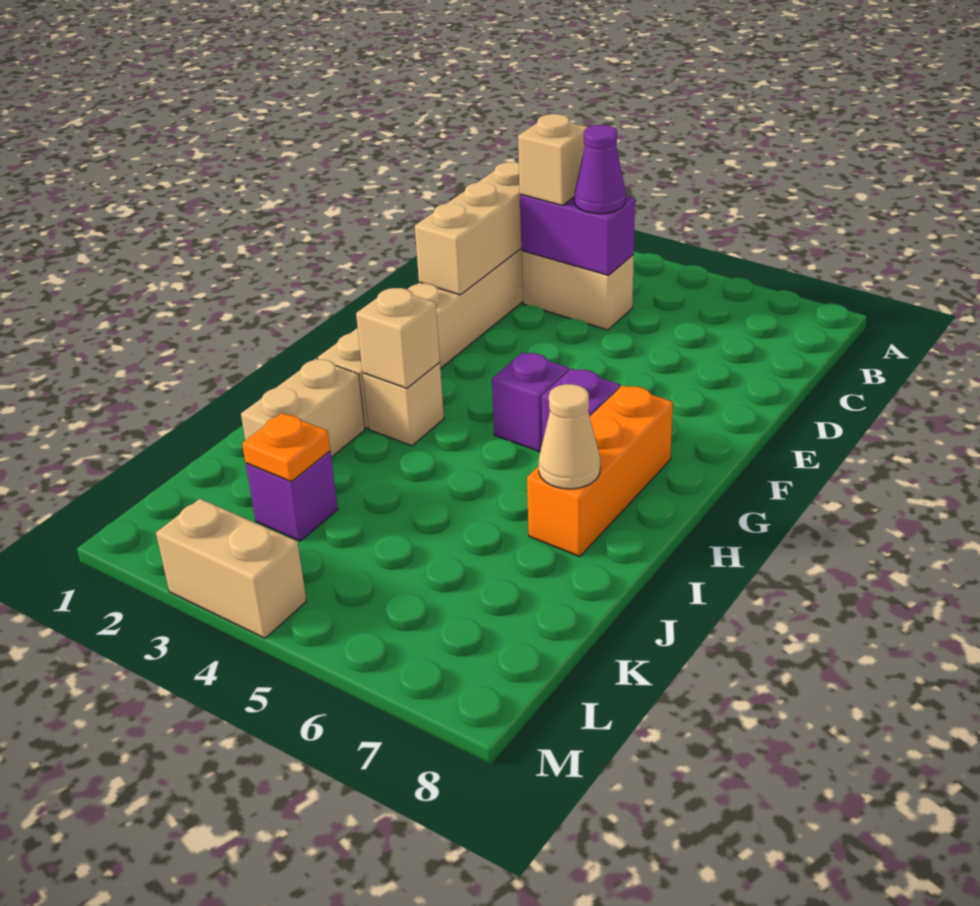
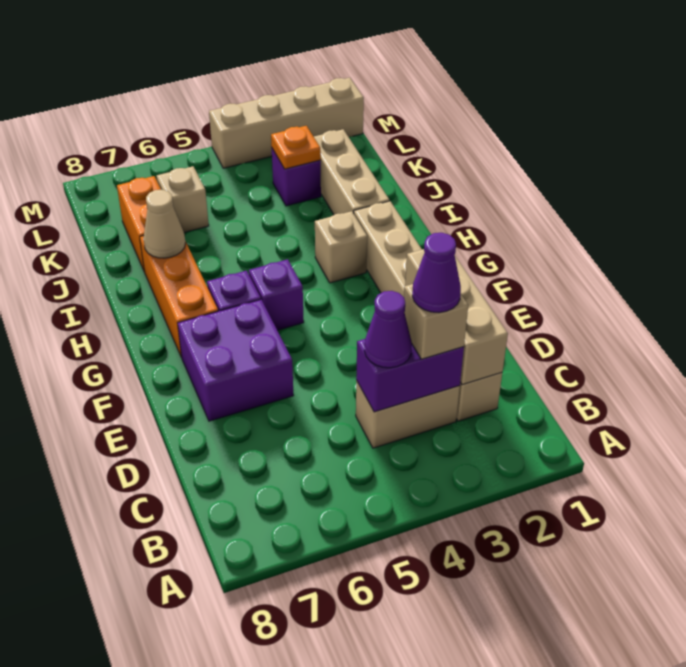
none -> purple 1x1 cone [412,233,461,312]
none -> purple 2x2 brick [178,300,293,421]
tan 1x1 brick [356,288,440,388] -> tan 1x1 brick moved to [157,166,209,232]
tan 1x2 brick [241,359,365,457] -> tan 1x3 brick [314,129,390,215]
none -> orange 1x2 brick [117,176,161,272]
tan 1x2 brick [156,499,306,638] -> tan 1x4 brick [209,78,364,168]

